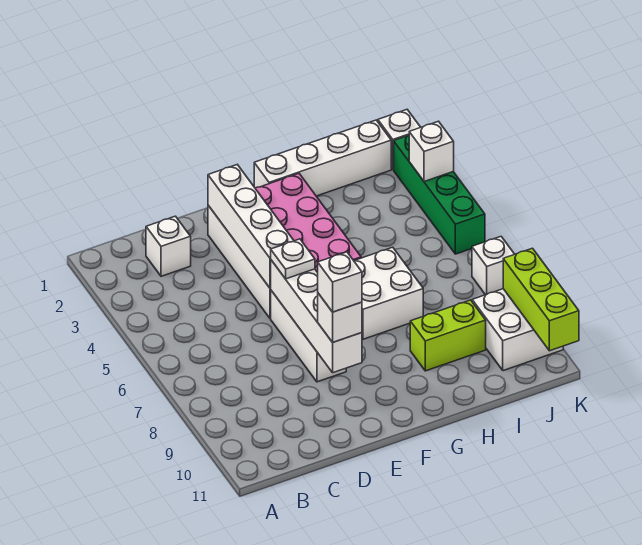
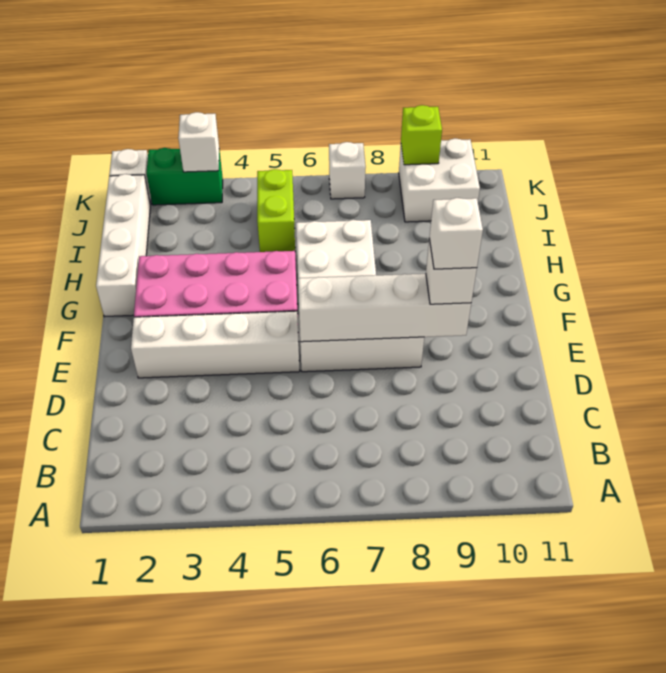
white 1x1 brick [146,216,191,276] -> none
white 1x4 brick [208,165,294,288] -> none
white 1x1 plate [271,239,315,279] -> none
lime 1x2 brick [410,300,486,371] -> lime 1x2 brick moved to [257,169,295,252]
green 1x4 brick [394,135,485,254] -> green 1x2 brick [146,148,223,205]
lime 1x3 brick [503,248,579,351] -> lime 1x1 brick [401,105,442,165]

